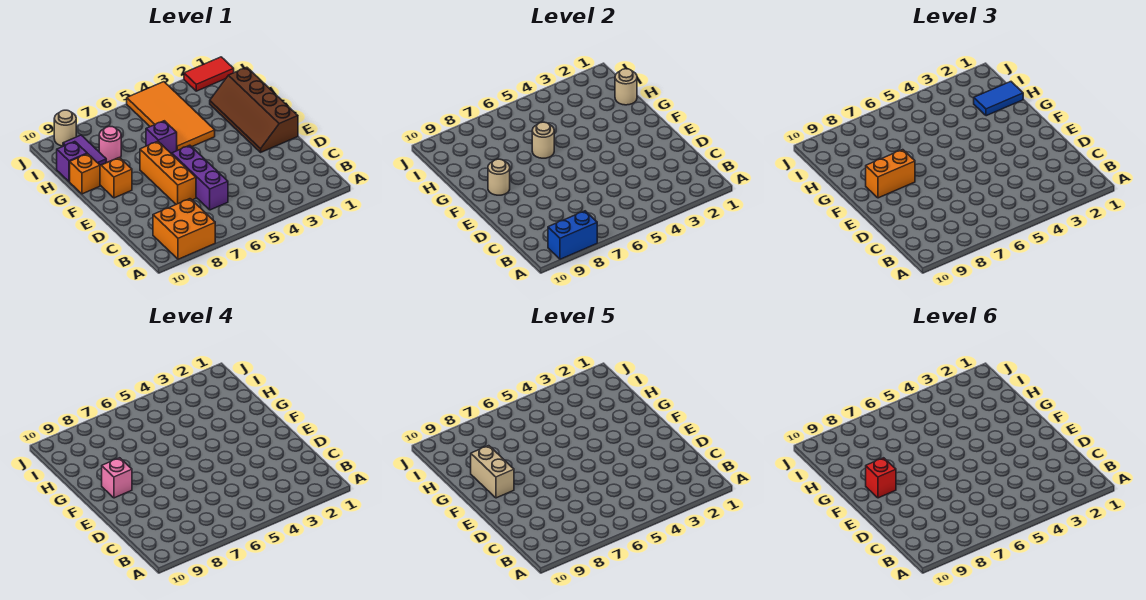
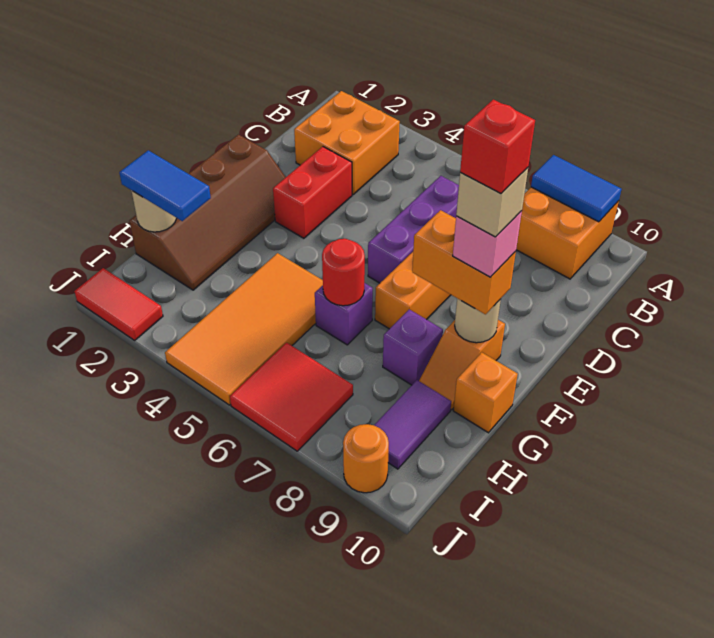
blue 1x2 brick [548,211,597,259] -> blue 1x2 tile [531,155,622,222]
none -> orange 2x2 brick [294,91,400,194]
none -> red 1x2 brick [273,147,352,238]
tan 1x2 brick [471,446,514,498] -> tan 1x1 brick [456,168,528,237]
tan 1x1 round brick [532,122,554,158] -> red 1x1 round brick [322,239,365,306]
pink 1x1 round brick [99,127,121,162] -> none
purple 1x1 brick [57,142,87,182] -> purple 1x1 brick moved to [383,309,443,385]
none -> red 2x2 tile [230,343,353,451]
tan 1x1 round brick [54,110,76,146] -> orange 1x1 round brick [343,424,389,493]

